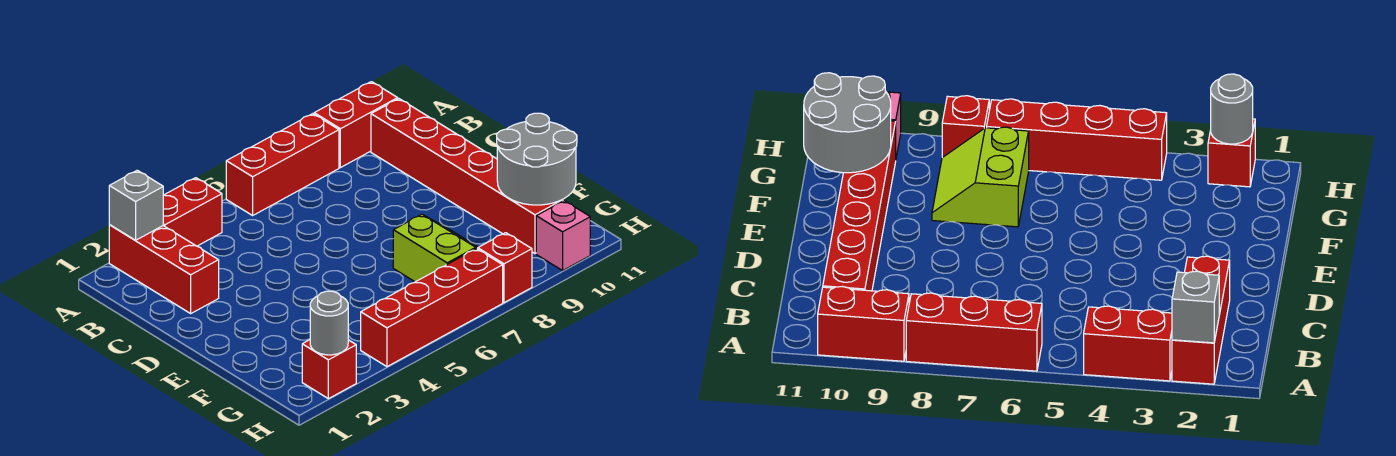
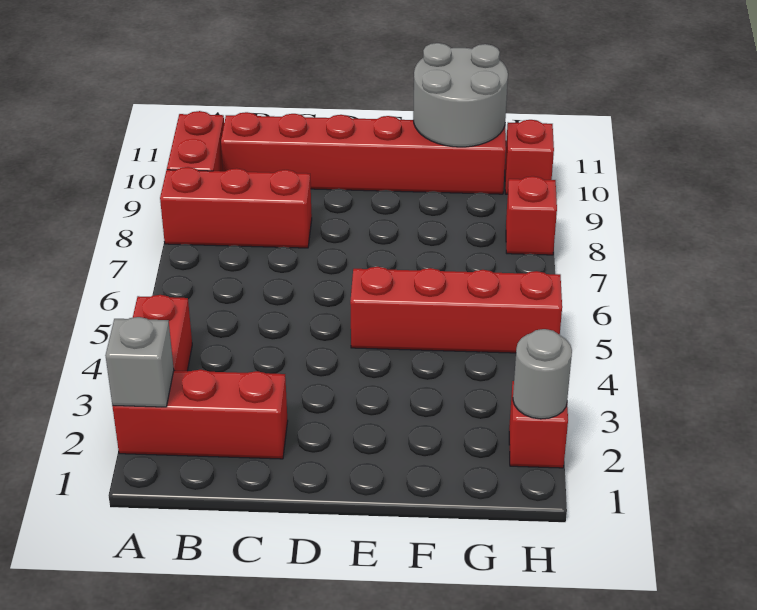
red 1x3 brick [226,114,339,215] -> red 1x3 brick turned to [160,167,312,248]
lime 2x2 slope [393,214,478,282] -> none
red 1x4 brick [361,249,503,367] -> red 1x4 brick turned to [350,267,562,353]
pink 1x1 brick [536,201,590,271] -> red 1x1 brick [505,120,554,194]

